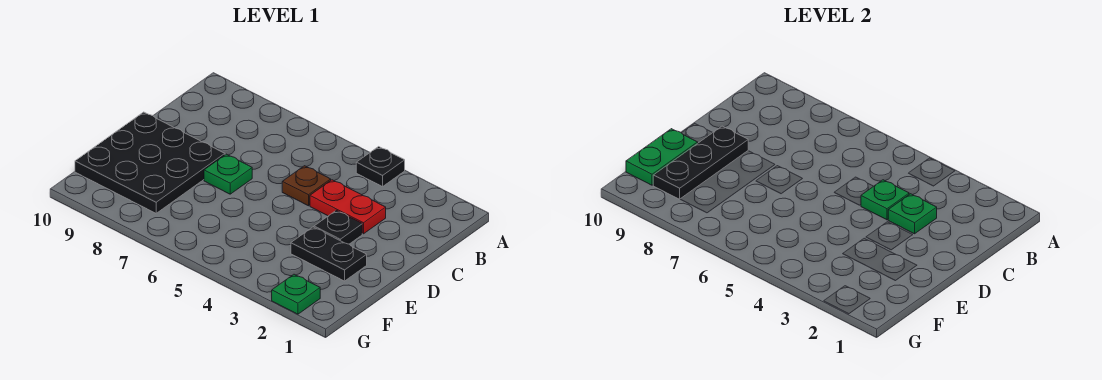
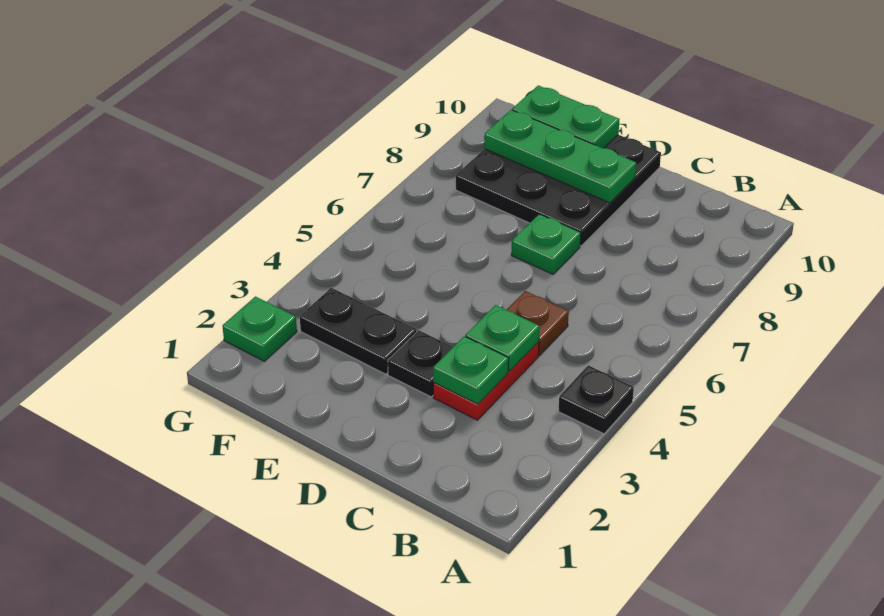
black 1x3 plate [653,126,748,199] -> green 1x3 plate [484,110,636,203]
black 1x2 plate [291,227,367,281] -> black 1x2 plate turned to [300,288,417,374]

